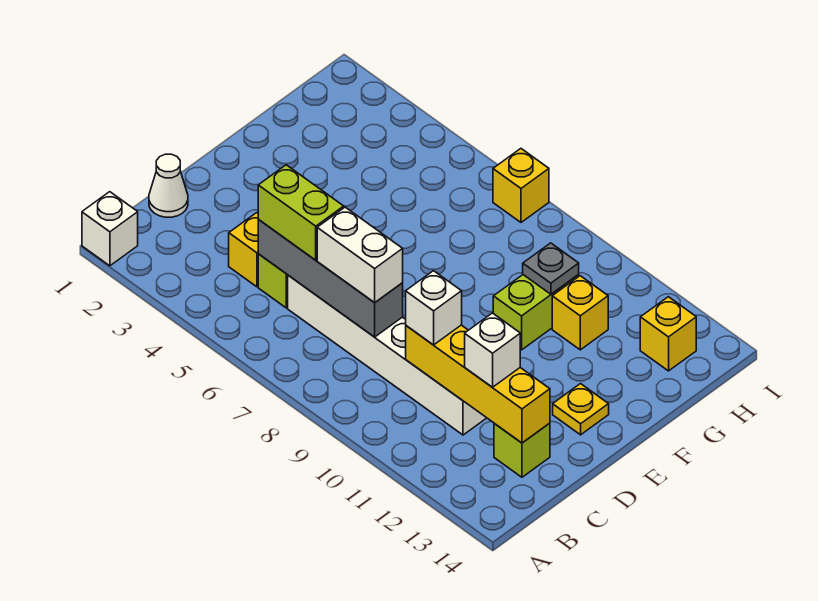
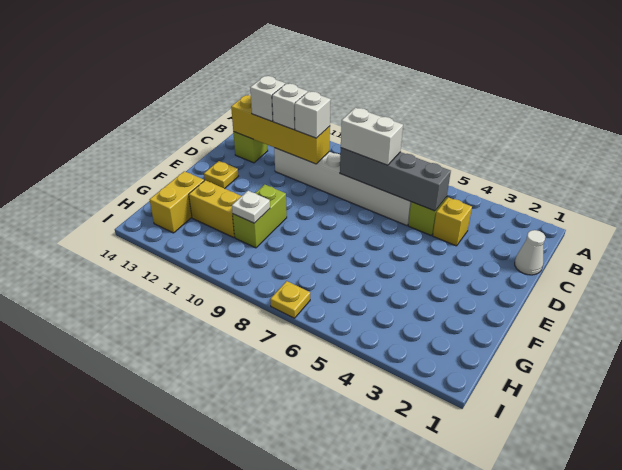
white 1x1 brick [82,192,138,266] -> white 1x1 brick moved to [272,84,308,130]
lime 1x2 brick [258,165,344,260] -> none
grey 1x1 plate [523,243,579,294] -> white 1x1 plate [232,191,270,223]
yellow 1x1 brick [552,276,608,350] -> yellow 1x2 brick [189,180,241,238]
yellow 1x1 brick [640,297,696,371] -> yellow 1x2 brick [149,171,204,233]
yellow 1x1 brick [493,149,549,222] -> yellow 1x1 plate [270,281,310,318]

